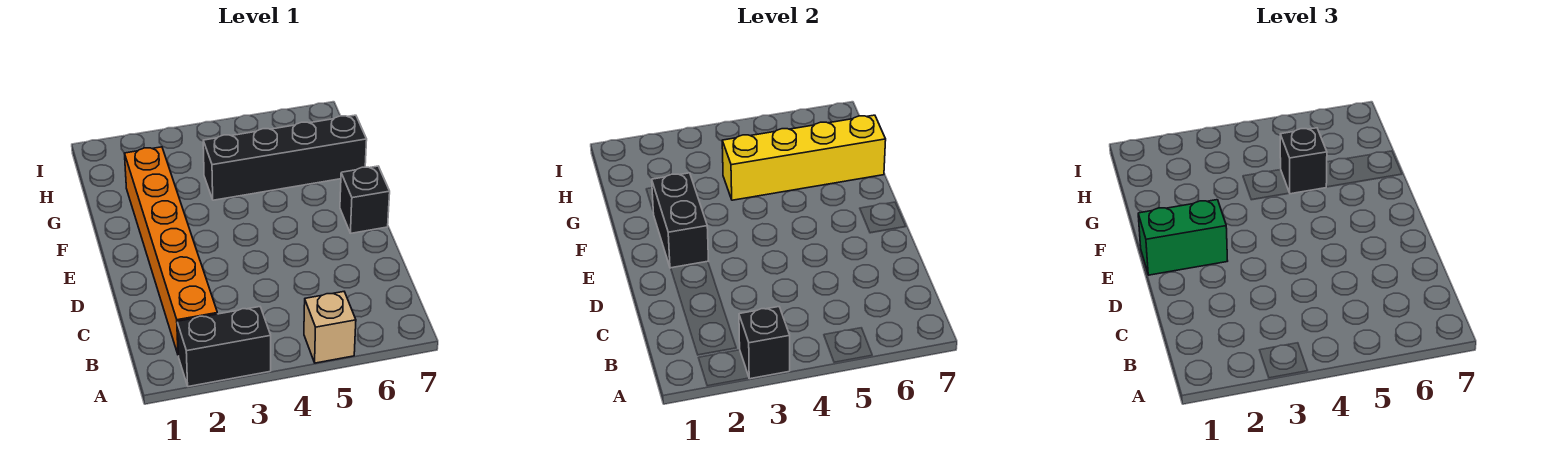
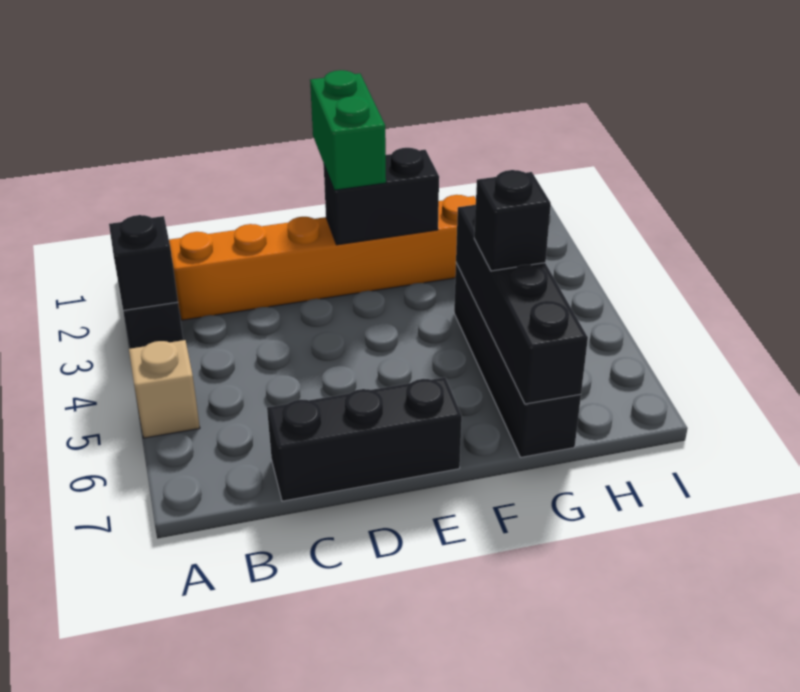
black 1x1 brick [340,166,390,233] -> black 1x3 brick [267,377,462,501]
yellow 1x4 brick [722,115,886,200] -> black 1x4 brick [456,205,588,404]

